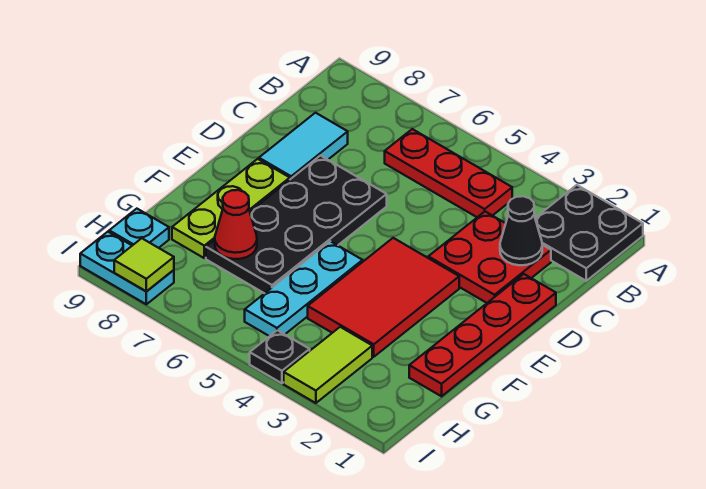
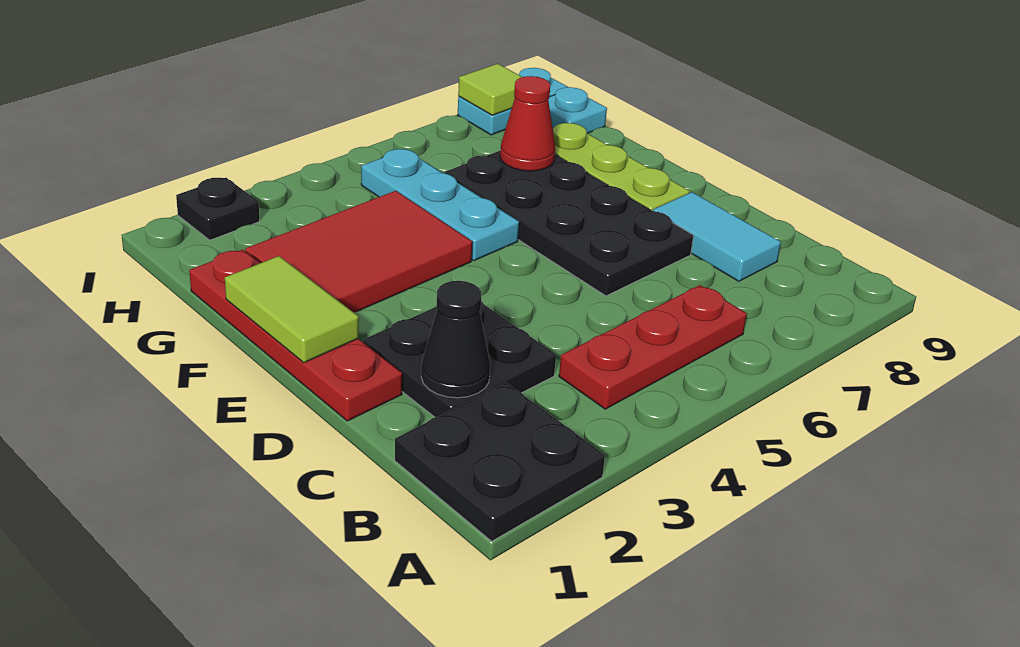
red 2x2 plate [428,212,551,303] -> black 2x2 plate [363,301,556,417]
red 2x3 tile [308,238,459,357] -> red 2x3 tile turned to [245,191,472,313]
lime 1x2 tile [284,327,372,403] -> lime 1x2 tile moved to [225,256,359,363]
black 1x1 plate [250,330,310,383] -> black 1x1 plate moved to [176,178,260,240]

